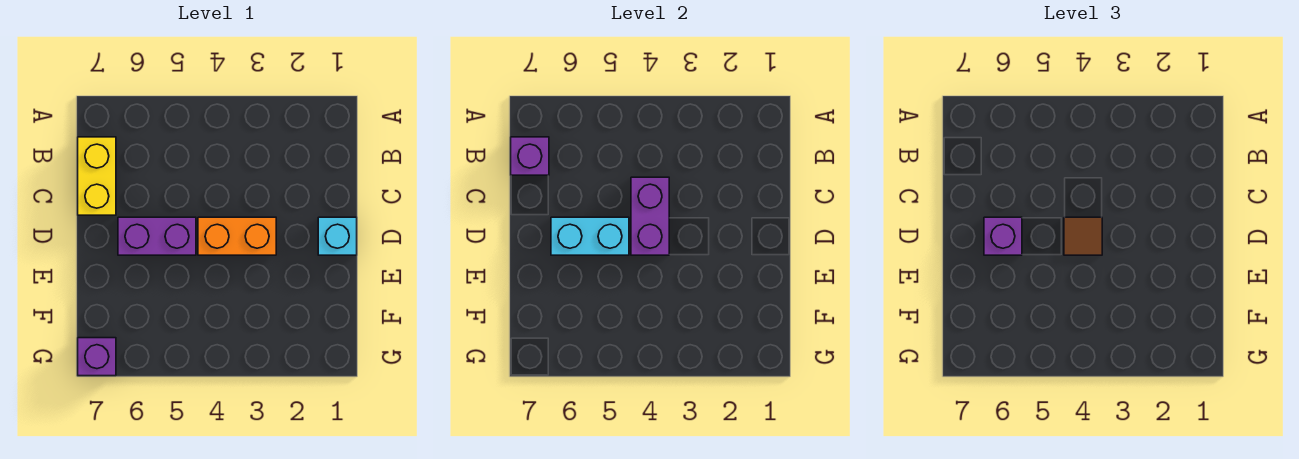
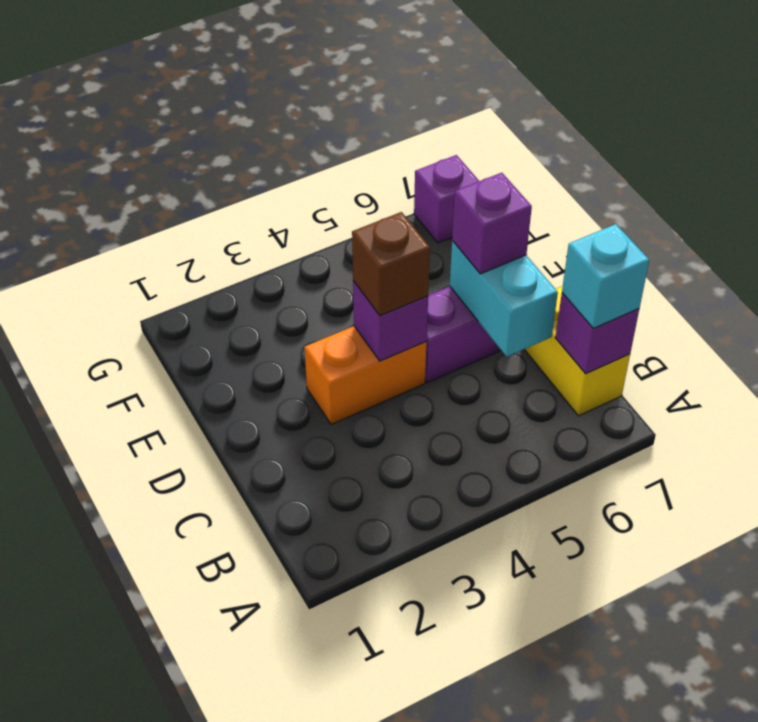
purple 1x2 brick [631,177,669,255] -> purple 1x1 brick [353,281,428,361]
cyan 1x1 brick [318,217,357,255] -> cyan 1x1 brick moved to [562,224,649,328]
brown 1x1 tile [1064,217,1102,255] -> brown 1x1 brick [352,212,430,316]
cyan 1x2 brick [551,217,629,255] -> cyan 1x2 brick turned to [450,240,558,357]

